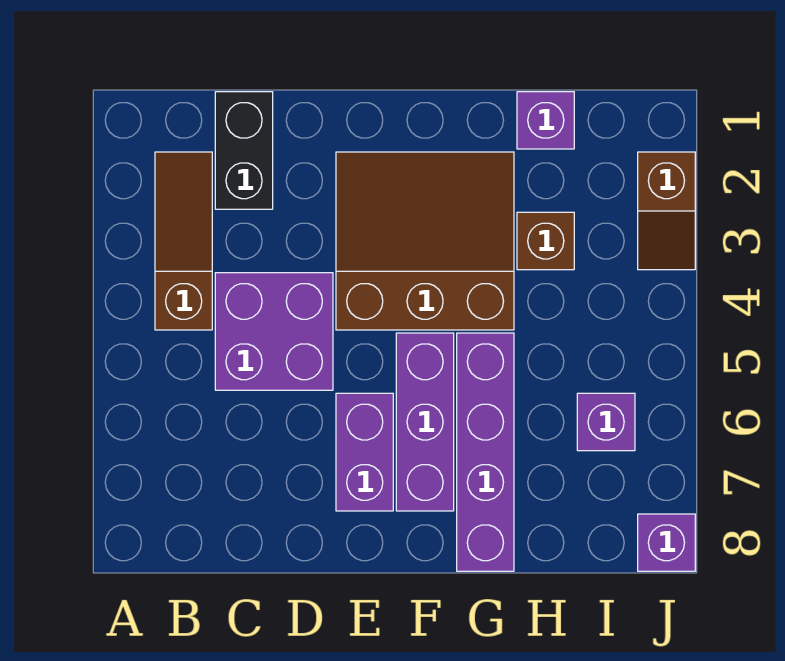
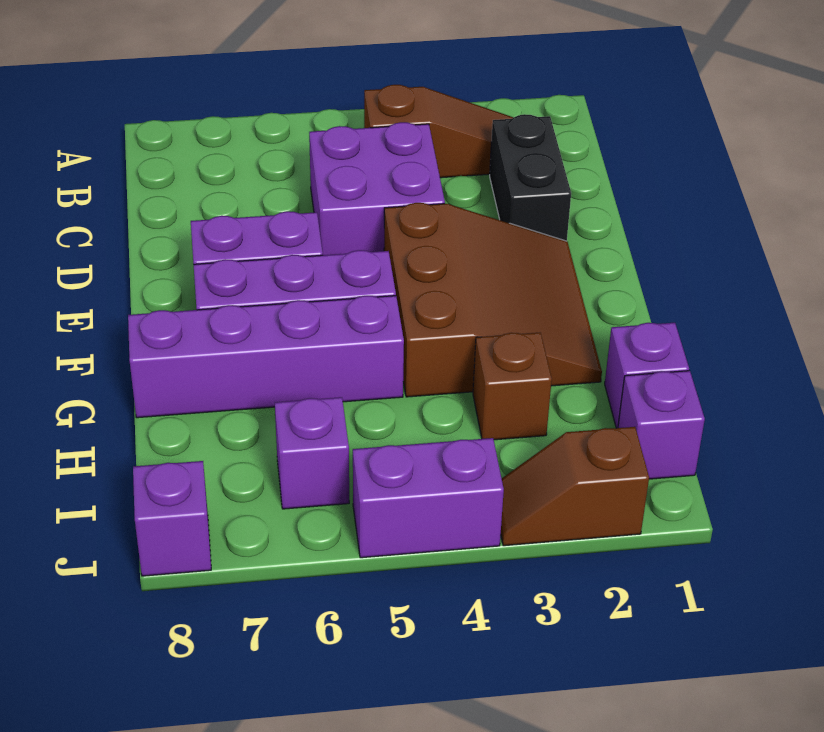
black 1x2 brick [215,92,273,209] -> black 1x2 brick turned to [490,114,571,241]
none -> purple 1x1 brick [618,371,705,479]
none -> purple 1x2 brick [353,438,504,558]

